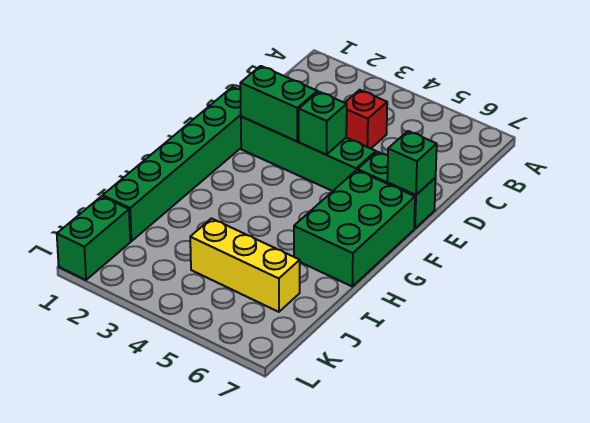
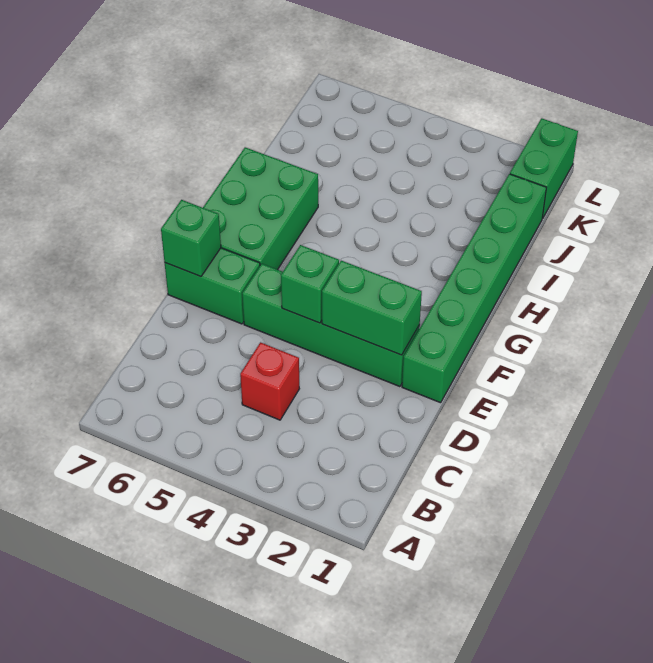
yellow 1x3 brick [190,218,300,312] -> none

